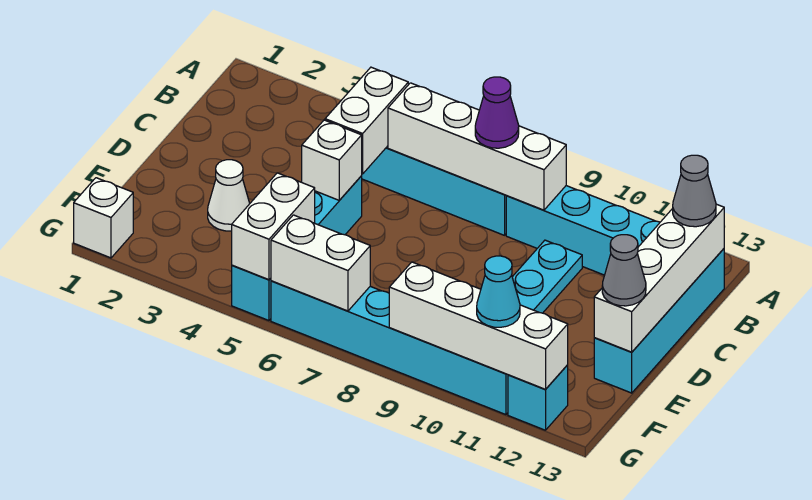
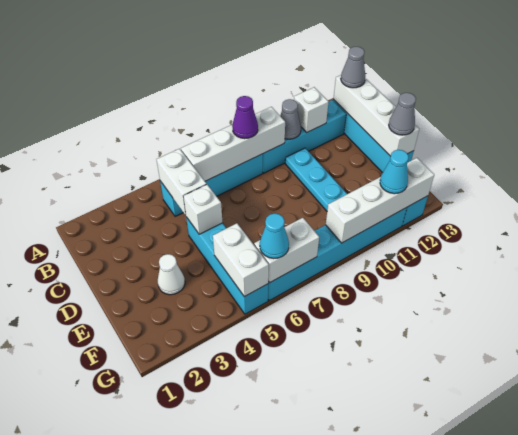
none -> grey 1x1 cone [280,99,301,139]
white 1x1 brick [74,178,133,258] -> white 1x1 brick moved to [294,87,329,133]
none -> cyan 1x1 cone [260,213,289,259]

